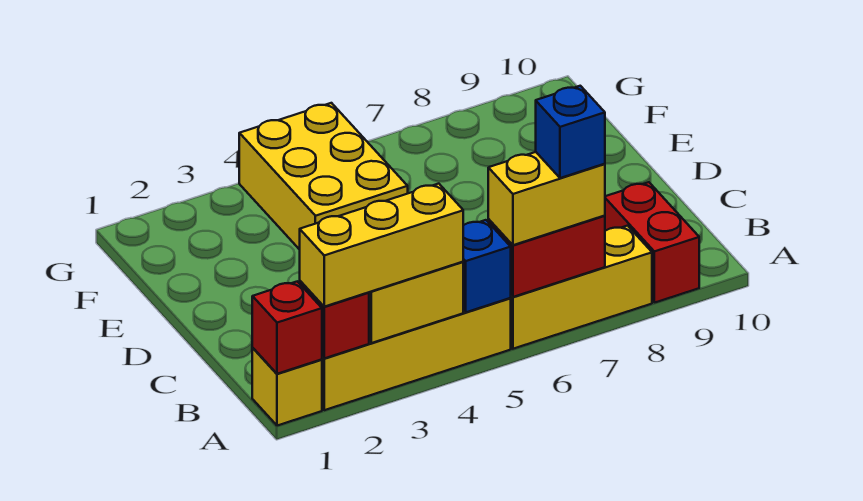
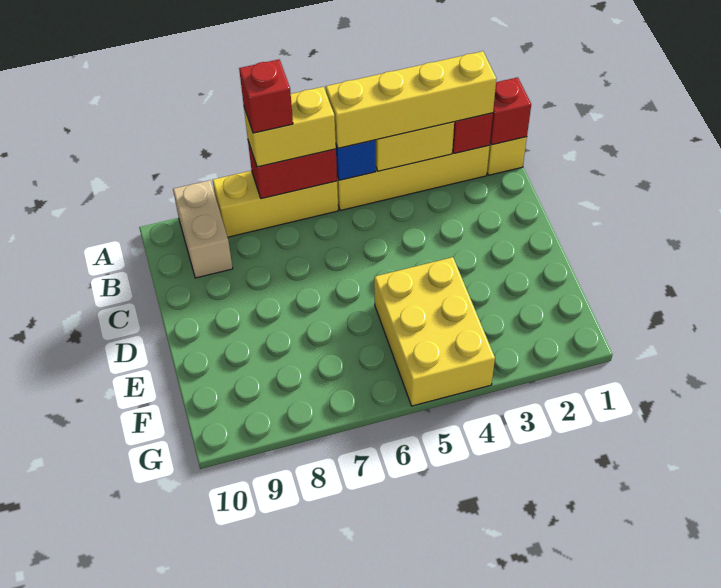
yellow 1x3 brick [300,184,463,307] -> yellow 1x4 brick [326,51,496,148]
blue 1x1 brick [536,86,605,178] -> red 1x1 brick [239,59,293,133]
red 1x2 brick [605,182,699,303] -> tan 1x2 brick [173,180,233,278]

